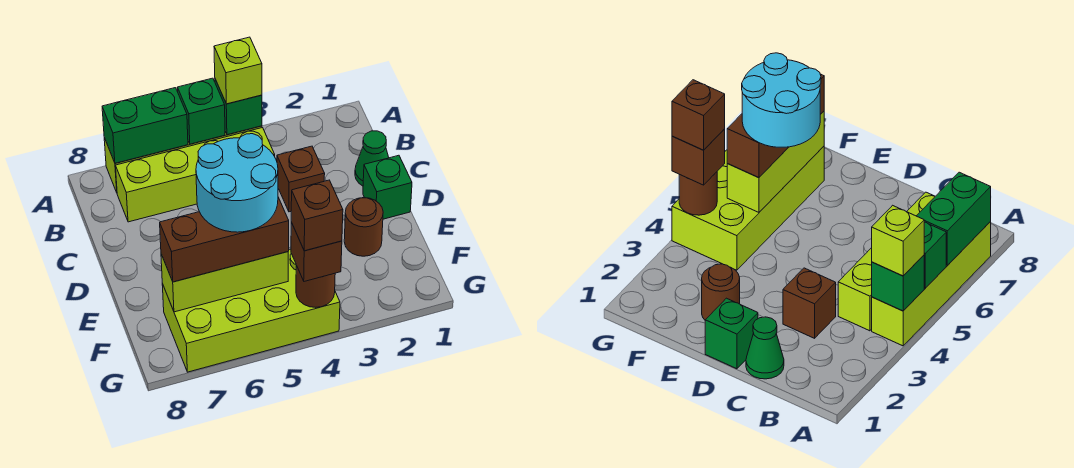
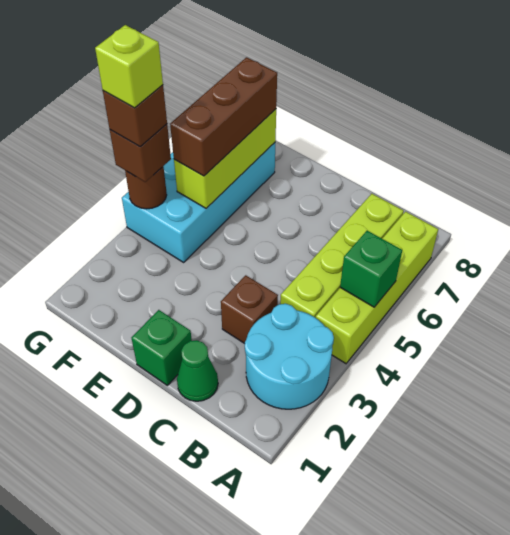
green 1x1 brick [215,79,262,135] -> none
lime 1x1 brick [214,37,262,104] -> lime 1x1 brick moved to [95,25,163,108]
green 1x2 brick [102,88,188,163] -> none
brown 1x1 round brick [344,198,383,256] -> none
cyan 2x2 round brick [196,134,278,232] -> cyan 2x2 round brick moved to [245,304,334,409]
lime 2x4 brick [162,249,340,372] -> cyan 2x4 brick [122,143,275,262]

